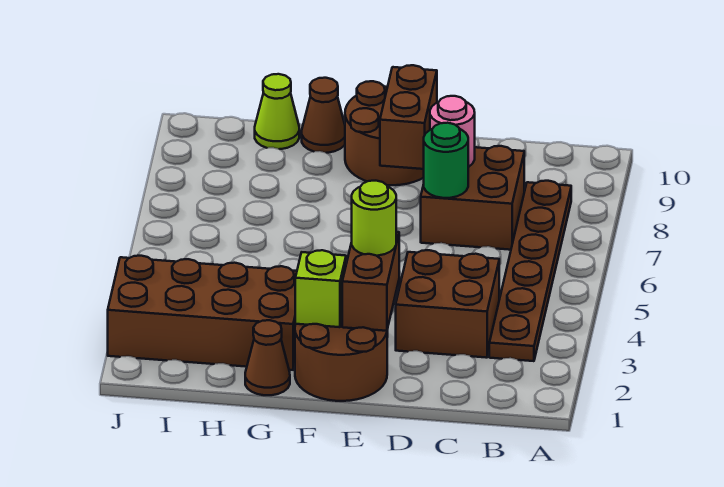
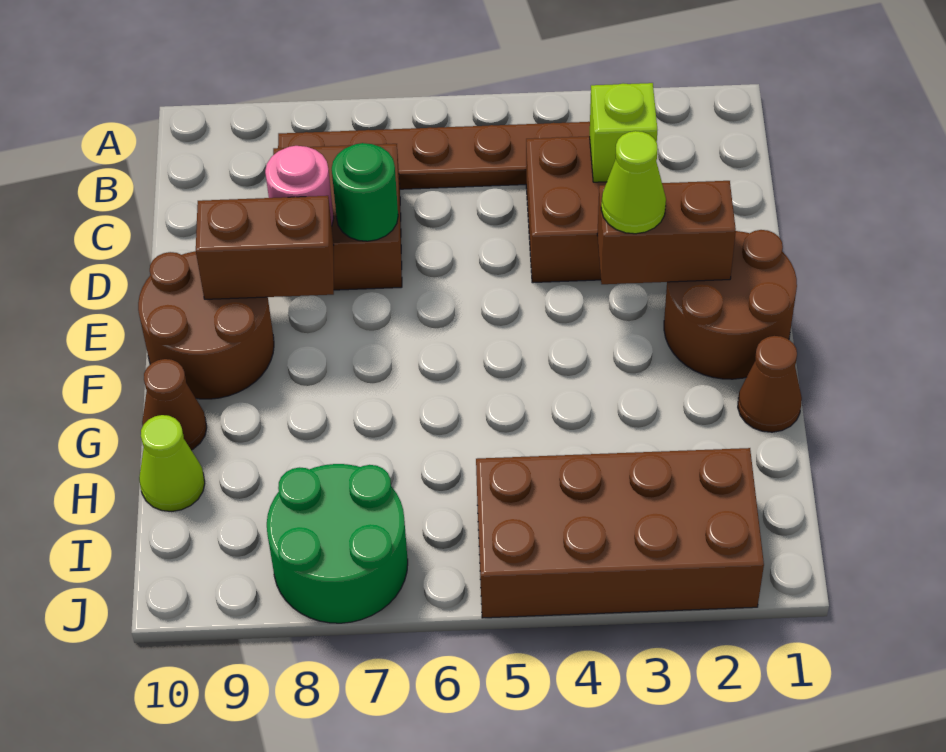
lime 1x1 round brick [352,181,396,256] -> lime 1x1 cone [601,131,666,234]
lime 1x1 brick [295,250,346,327] -> lime 1x1 brick moved to [590,83,657,182]
brown 2x4 brick [108,256,297,370] -> brown 2x4 brick turned to [476,448,764,618]
none -> green 2x2 round brick [267,464,408,623]

